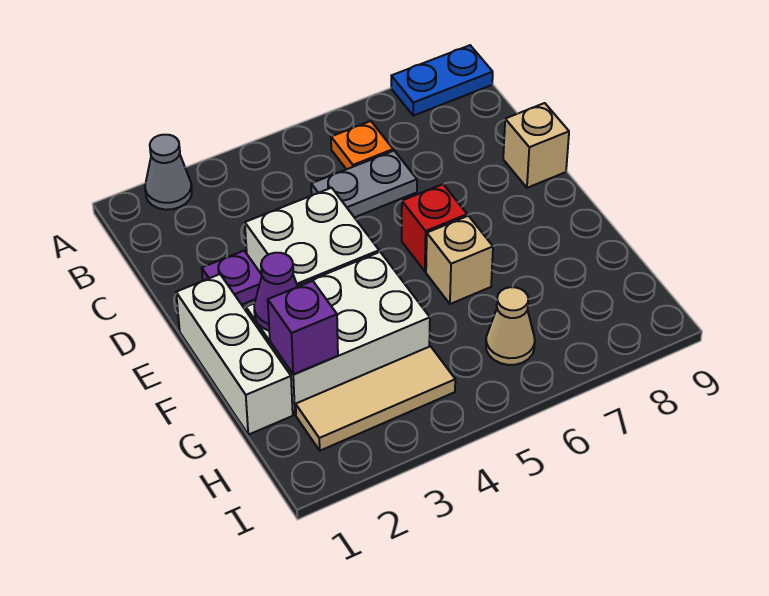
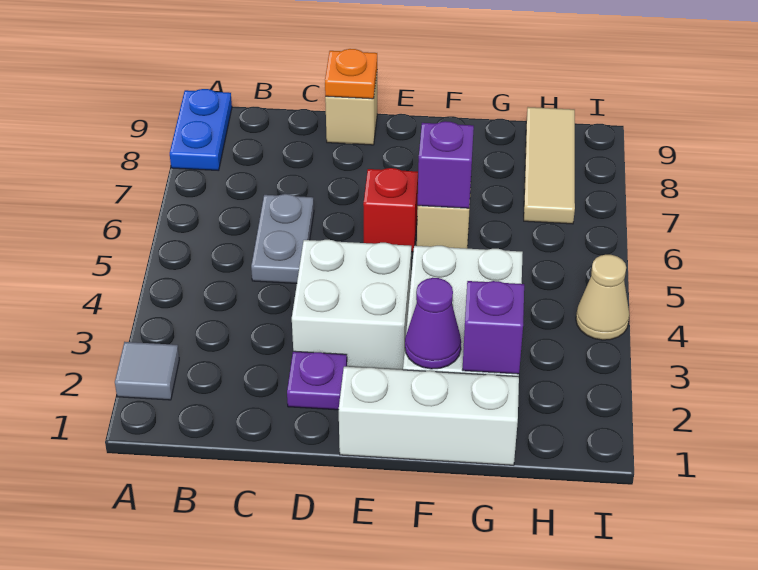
grey 1x1 cone [145,135,192,210] -> grey 1x1 tile [115,342,179,400]
orange 1x1 plate [331,121,393,169] -> orange 1x1 plate moved to [325,49,377,99]
none -> purple 1x1 brick [418,121,474,208]
tan 1x3 tile [296,346,455,451] -> tan 1x3 tile moved to [524,107,575,224]
tan 1x1 cone [486,287,535,365] -> tan 1x1 cone moved to [576,255,629,340]

